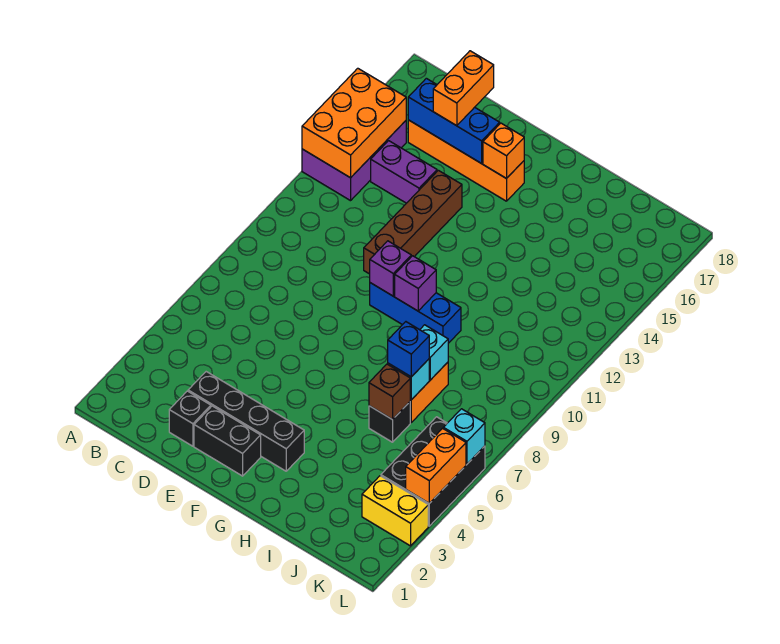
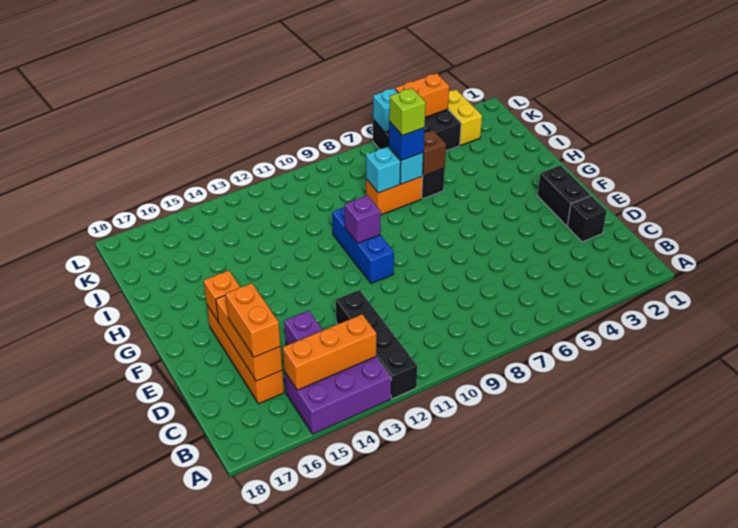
orange 2x3 brick [302,68,406,178] -> orange 1x3 brick [283,314,376,390]
blue 1x3 brick [408,78,500,164] -> orange 1x3 brick [216,295,282,381]
black 1x4 brick [188,372,304,471] -> black 1x4 brick moved to [336,290,417,399]
orange 1x2 brick [433,51,494,126] -> orange 1x2 brick turned to [225,283,280,357]
brown 1x4 brick [364,170,462,274] -> none
purple 1x1 brick [370,241,411,296] -> none
none -> lime 1x1 brick [389,88,426,136]

